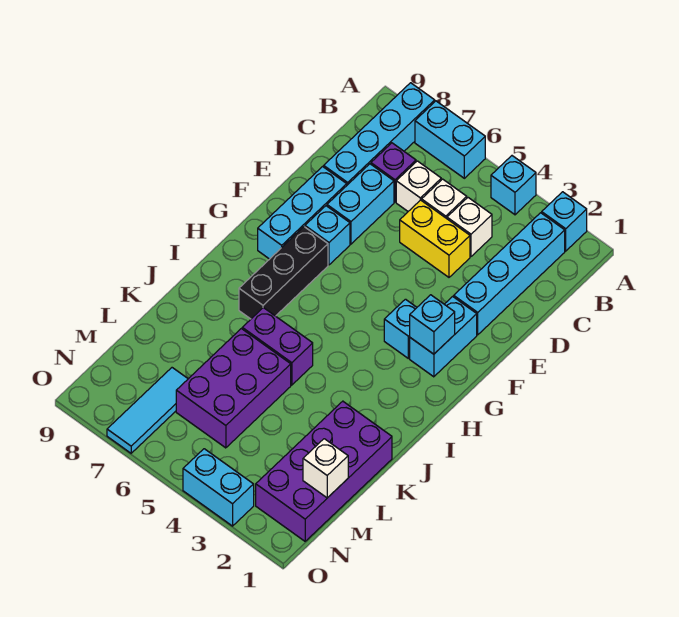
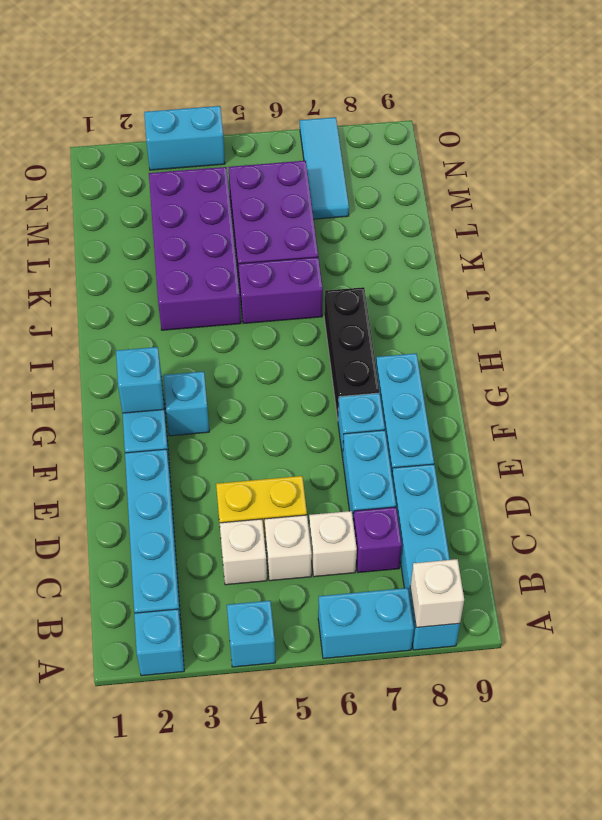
purple 2x4 brick [256,401,392,541] -> purple 2x4 brick moved to [149,167,241,330]
white 1x1 brick [303,439,348,498] -> white 1x1 brick moved to [410,559,464,627]

